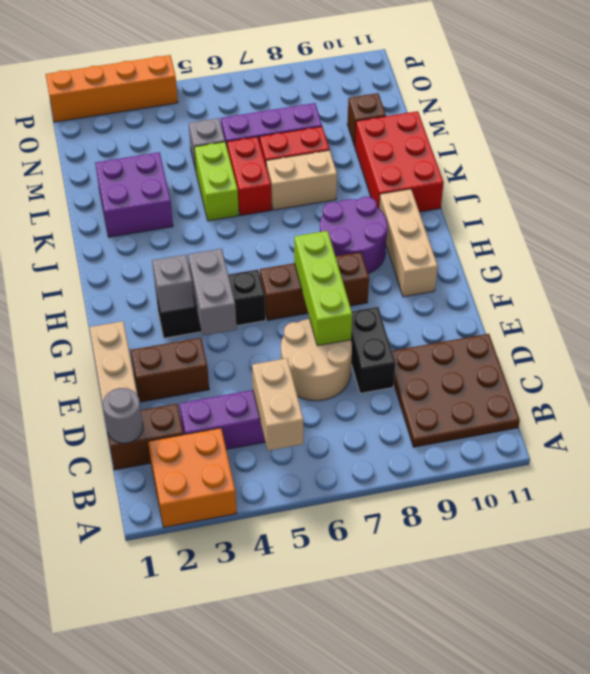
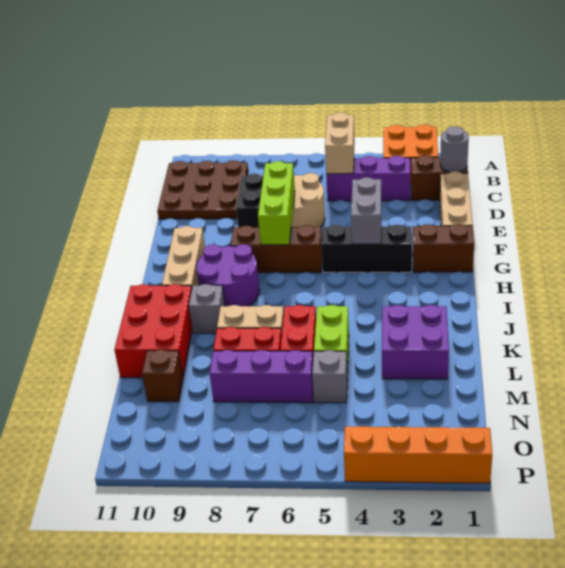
brown 1x2 brick [131,338,209,402] -> brown 1x2 brick moved to [413,224,474,272]
grey 1x1 brick [152,255,194,313] -> grey 1x1 brick moved to [189,284,225,333]

